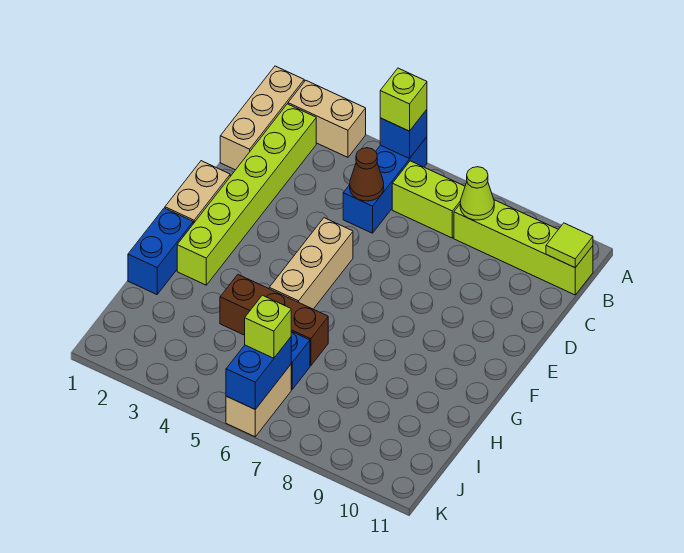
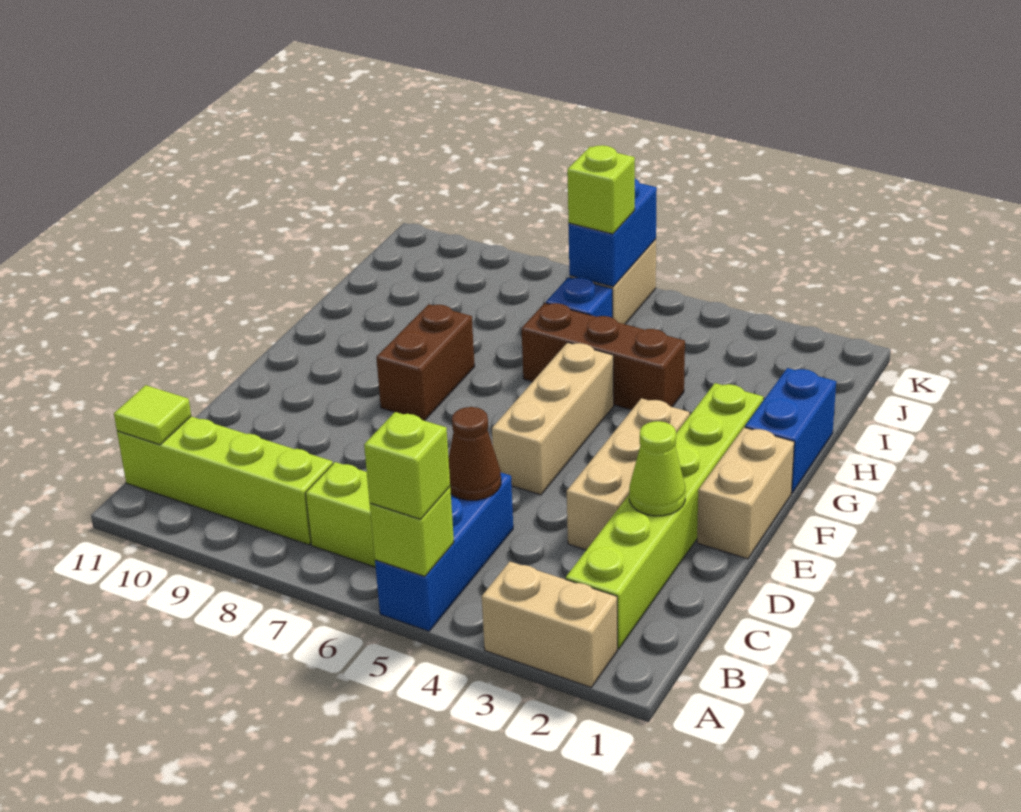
tan 1x3 brick [220,66,304,170] -> tan 1x3 brick moved to [567,398,690,550]
blue 1x1 brick [380,110,427,159] -> lime 1x1 brick [370,487,454,576]
lime 1x1 cone [460,167,494,220] -> lime 1x1 cone moved to [629,421,686,516]
none -> brown 1x2 brick [376,304,475,421]

